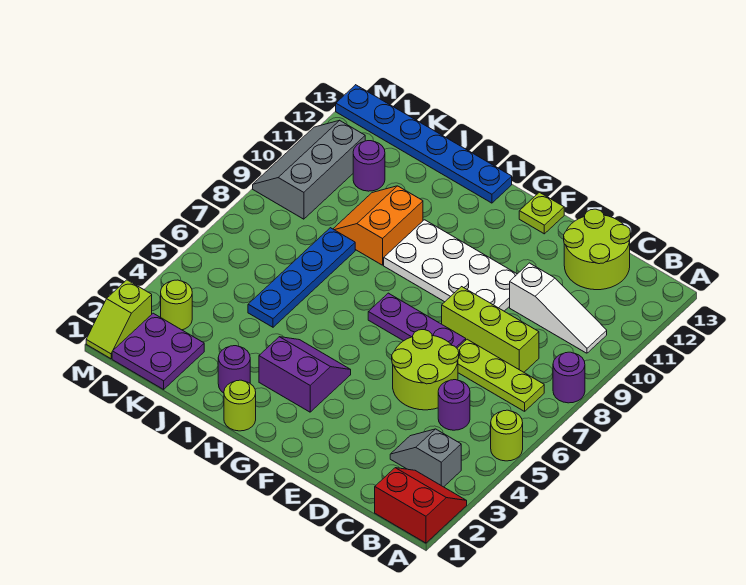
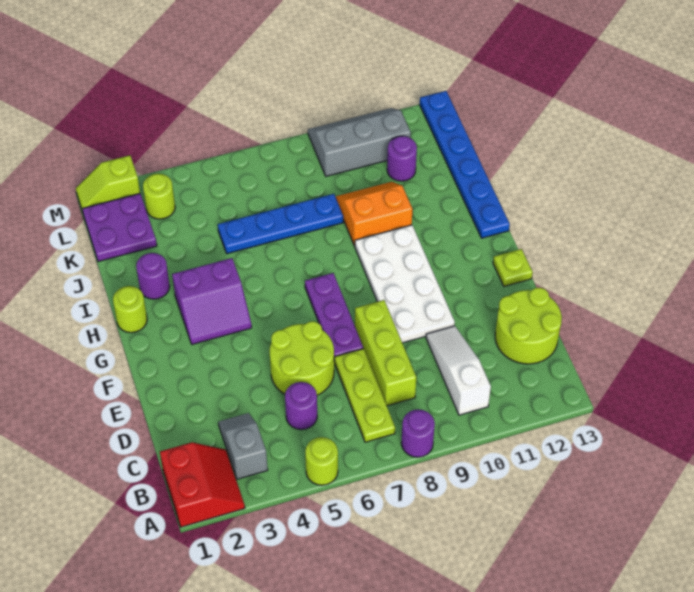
white 1x3 slope [510,263,607,353] -> white 1x3 slope turned to [426,326,491,415]
purple 2x2 slope [259,337,351,412] -> purple 2x2 slope turned to [172,258,252,344]

